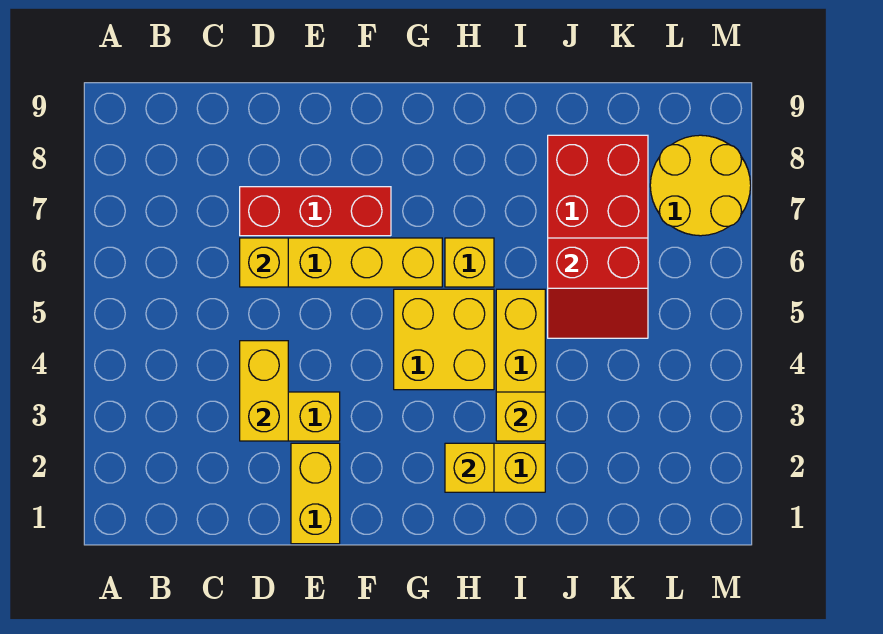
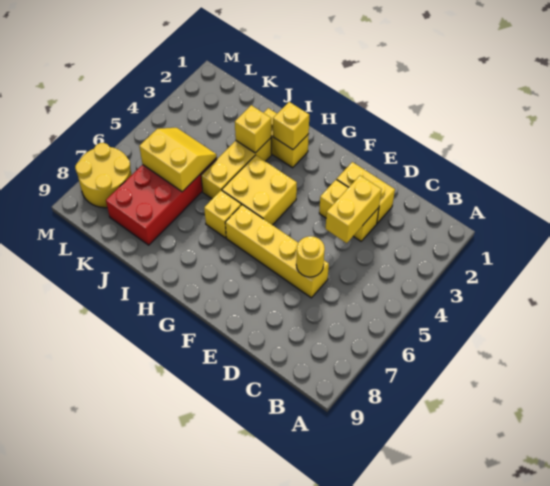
yellow 1x1 brick [240,238,288,287] -> yellow 1x1 round brick [296,236,325,277]
red 1x3 brick [240,187,391,236] -> none
yellow 1x2 brick [291,443,340,544] -> yellow 1x2 brick turned to [337,162,395,223]
red 2x2 slope [548,238,648,338] -> yellow 2x2 slope [139,128,217,192]

